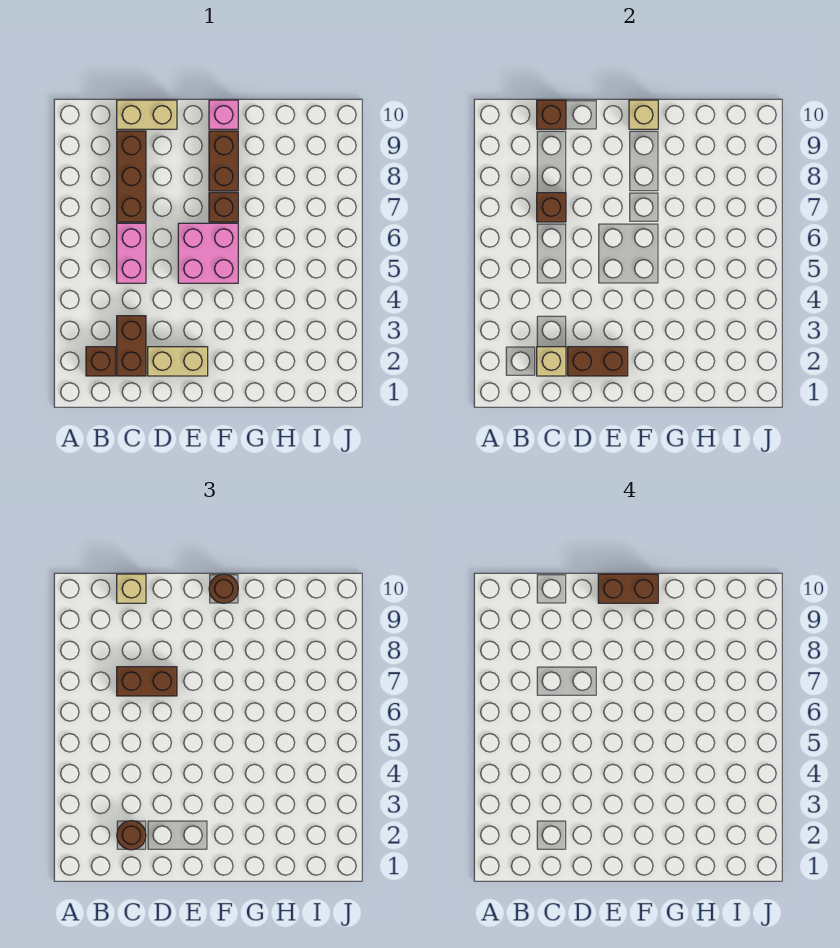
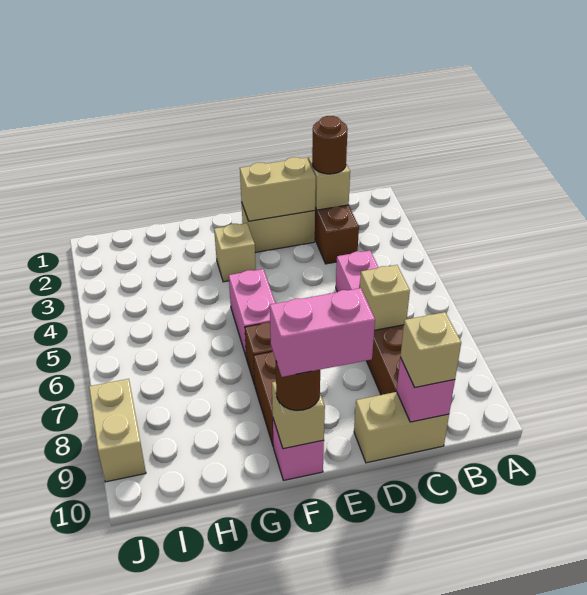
brown 1x1 brick [86,347,115,376] -> none
brown 1x1 brick [537,193,566,222] -> tan 1x1 brick [360,265,410,330]
brown 1x2 brick [117,667,177,696] -> none
brown 1x1 brick [537,100,566,129] -> pink 1x1 brick [397,358,455,422]
brown 1x2 brick [568,347,628,376] -> tan 1x2 brick [240,157,316,221]
pink 2x2 brick [178,223,238,283] -> pink 1x2 brick [229,269,275,356]
brown 1x2 brick [598,574,658,603] -> pink 1x2 brick [270,288,375,377]
none -> tan 1x1 brick [214,223,256,282]
none -> tan 1x2 brick [89,379,146,482]

